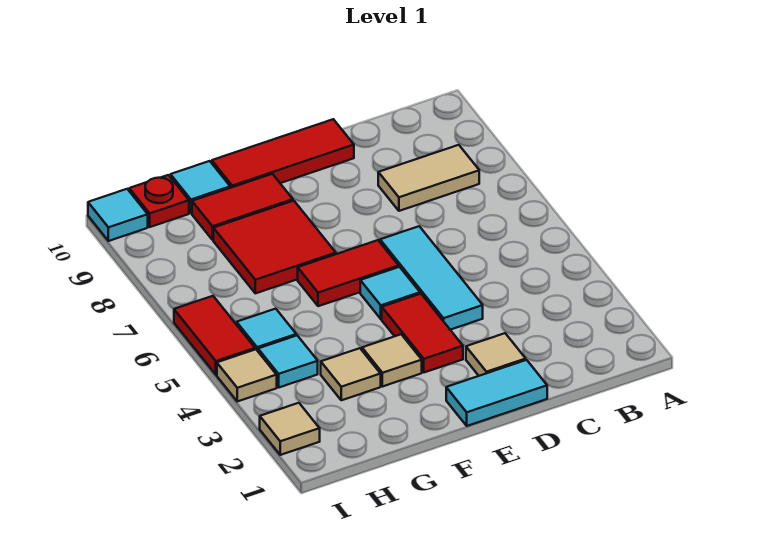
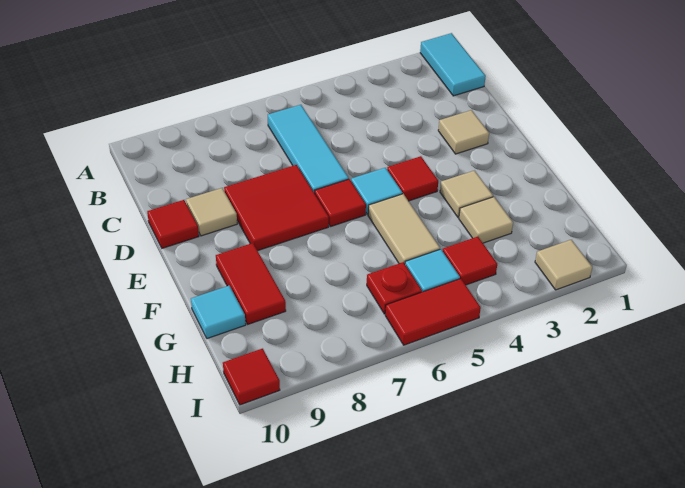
tan 1x2 tile [378,145,479,211] -> tan 1x2 tile moved to [368,194,440,264]
cyan 1x2 tile [446,360,547,426] -> cyan 1x2 tile moved to [420,33,486,96]
cyan 1x3 tile [380,226,483,330] -> cyan 1x3 tile turned to [268,105,349,193]
red 1x3 tile [212,119,354,188] -> red 1x1 tile [147,200,199,248]
red 1x2 tile [382,294,463,372] -> red 1x1 tile [387,156,438,201]
red 1x2 tile [298,240,399,306] -> red 1x1 tile [315,179,366,227]
red 2x2 tile [213,201,336,293] -> red 2x2 tile moved to [224,165,329,251]
cyan 1x1 tile [258,335,318,387] -> red 1x1 tile [443,237,497,285]
red 1x1 plate [129,175,189,227] -> red 1x1 plate moved to [367,262,422,314]
tan 1x1 tile [217,349,277,401] -> tan 1x1 tile moved to [186,188,237,236]
cyan 1x1 tile [88,189,148,241] -> red 1x1 tile [223,349,280,405]

